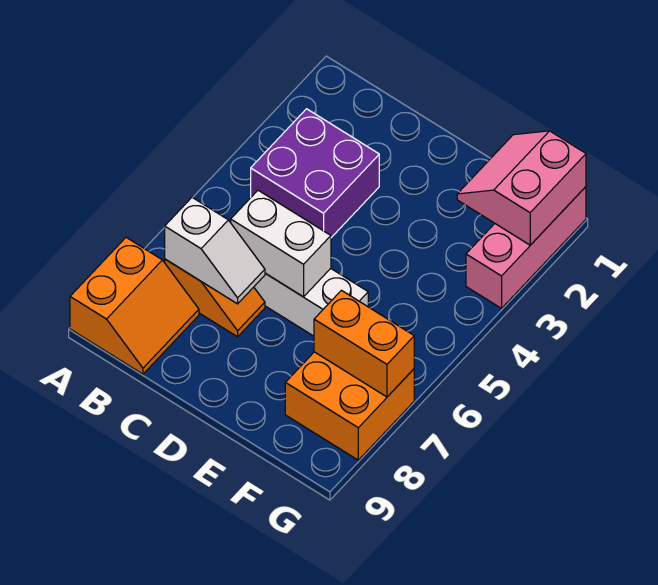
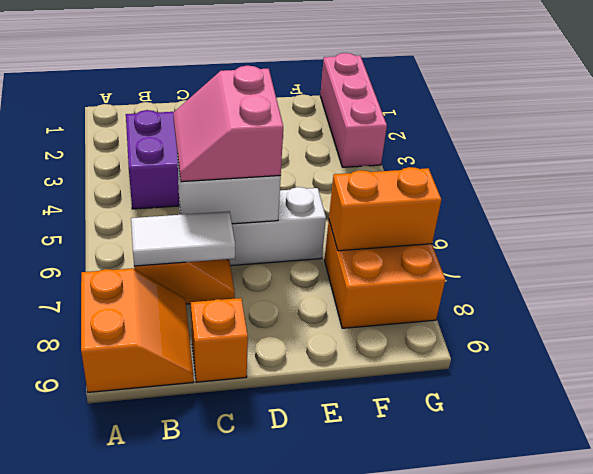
white 1x2 slope [165,198,265,304] -> white 1x2 tile [131,211,235,266]
none -> orange 1x1 brick [191,298,248,382]
pink 2x2 slope [457,131,586,245] -> pink 2x2 slope moved to [173,66,283,182]

